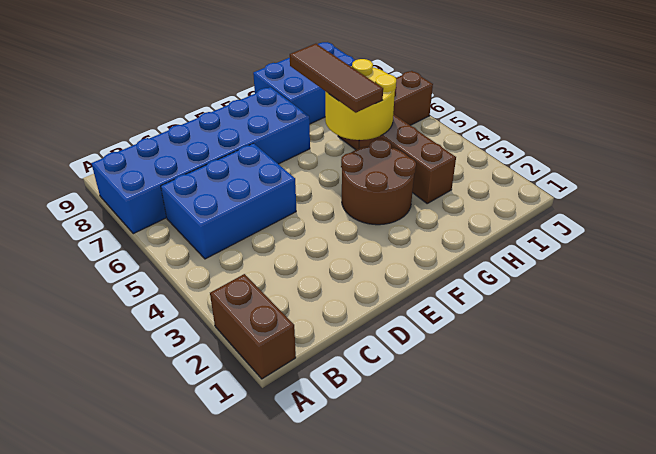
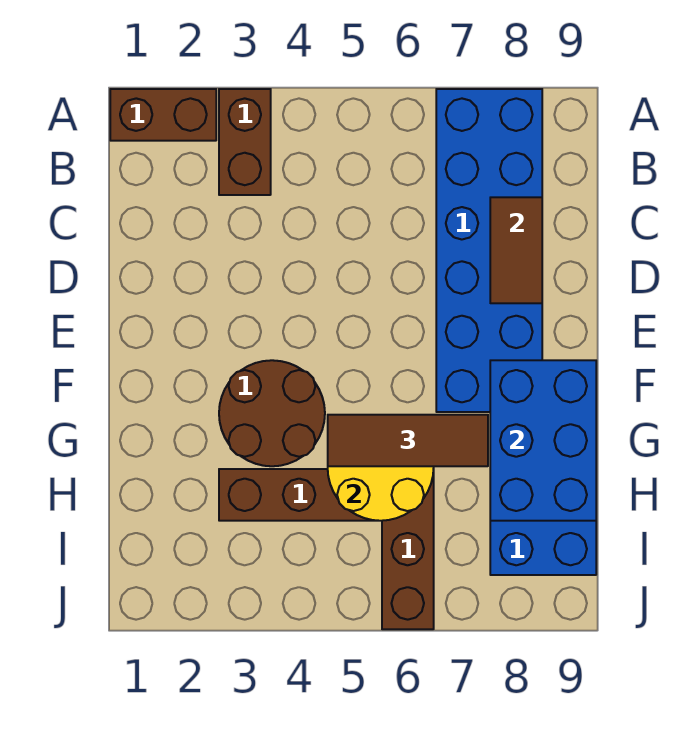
none -> brown 1x2 brick [219,89,271,195]
blue 2x3 brick [161,143,296,259] -> blue 2x3 brick moved to [490,360,596,521]
none -> brown 1x2 tile [490,197,542,303]

